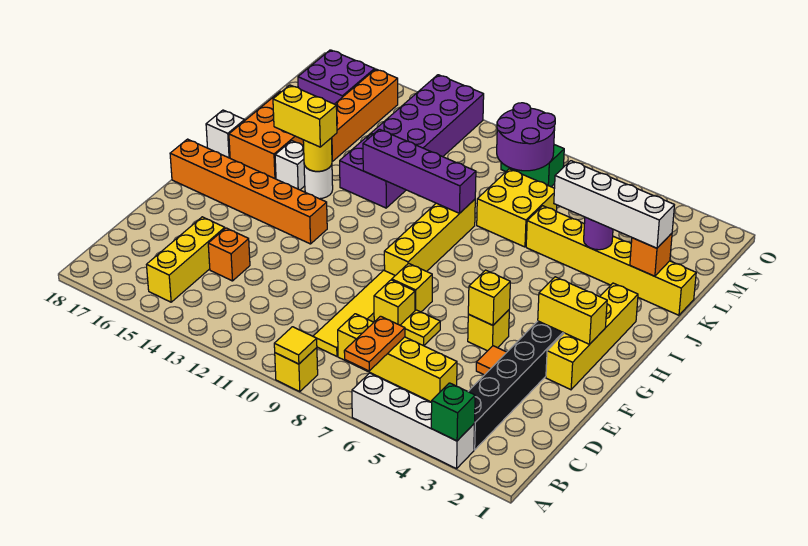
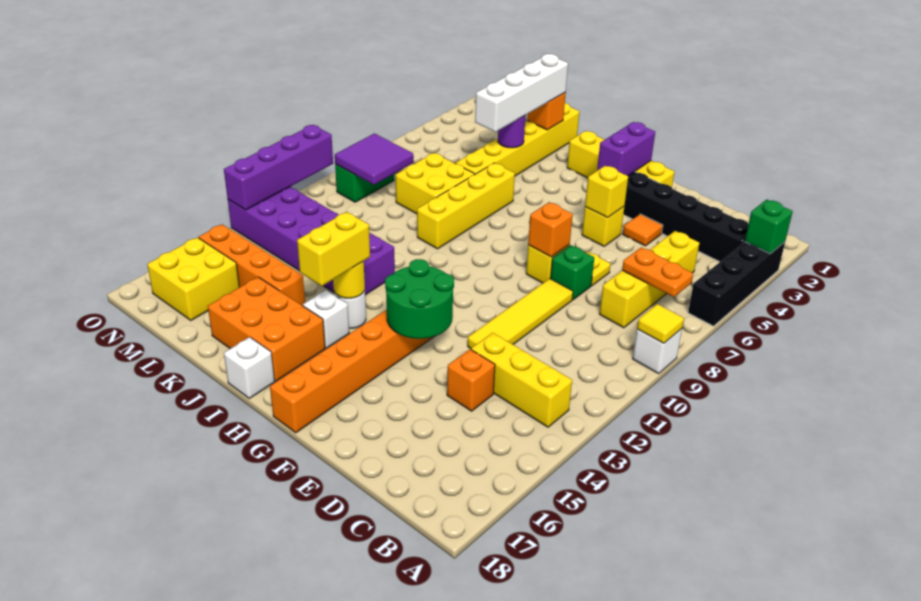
white 1x4 brick [352,373,474,469] -> black 1x4 brick [688,242,785,326]
yellow 1x1 brick [275,348,318,392] -> white 1x1 brick [633,329,682,374]
yellow 1x3 brick [146,217,225,302] -> yellow 1x3 brick moved to [471,333,572,427]
yellow 1x4 tile [313,270,395,356] -> yellow 1x4 tile turned to [468,279,573,348]
yellow 1x1 brick [374,280,415,325] -> green 1x1 brick [551,245,594,300]
none -> orange 1x1 brick [528,202,573,257]
none -> green 2x2 round brick [385,259,454,339]
yellow 1x2 brick [538,277,607,344] -> purple 1x2 brick [597,122,655,176]
yellow 1x4 brick [384,199,475,275] -> yellow 1x4 brick turned to [417,163,515,249]
purple 1x4 brick [363,129,476,214] -> purple 1x4 brick moved to [224,125,333,210]
purple 2x2 round brick [497,103,555,171] -> purple 2x2 tile [335,134,414,185]
purple 2x2 brick [298,50,375,104] -> yellow 2x2 brick [147,237,239,320]

